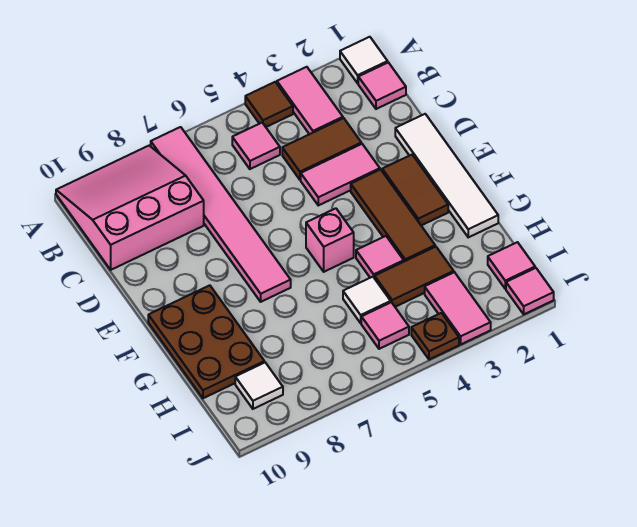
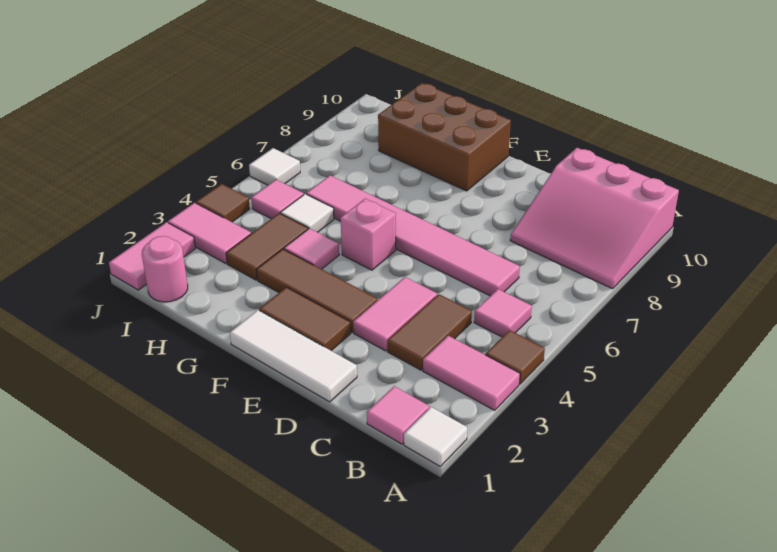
pink 1x6 tile [151,127,291,302] -> pink 1x6 tile moved to [306,175,520,296]
pink 3x3 slope [56,146,204,270] -> pink 3x3 slope turned to [510,148,679,289]
white 1x4 tile [395,114,498,237] -> white 1x3 tile [230,310,357,402]
brown 2x3 plate [148,285,264,398] -> brown 2x3 brick [378,83,511,191]
pink 1x1 tile [488,242,535,289] -> pink 1x1 round brick [142,236,188,302]
white 1x1 tile [235,362,283,409] -> white 1x1 tile moved to [249,148,300,185]
pink 1x1 tile [506,268,554,314] -> pink 1x2 tile [109,222,195,290]
brown 1x1 plate [411,313,459,360] -> brown 1x1 tile [196,184,250,222]

